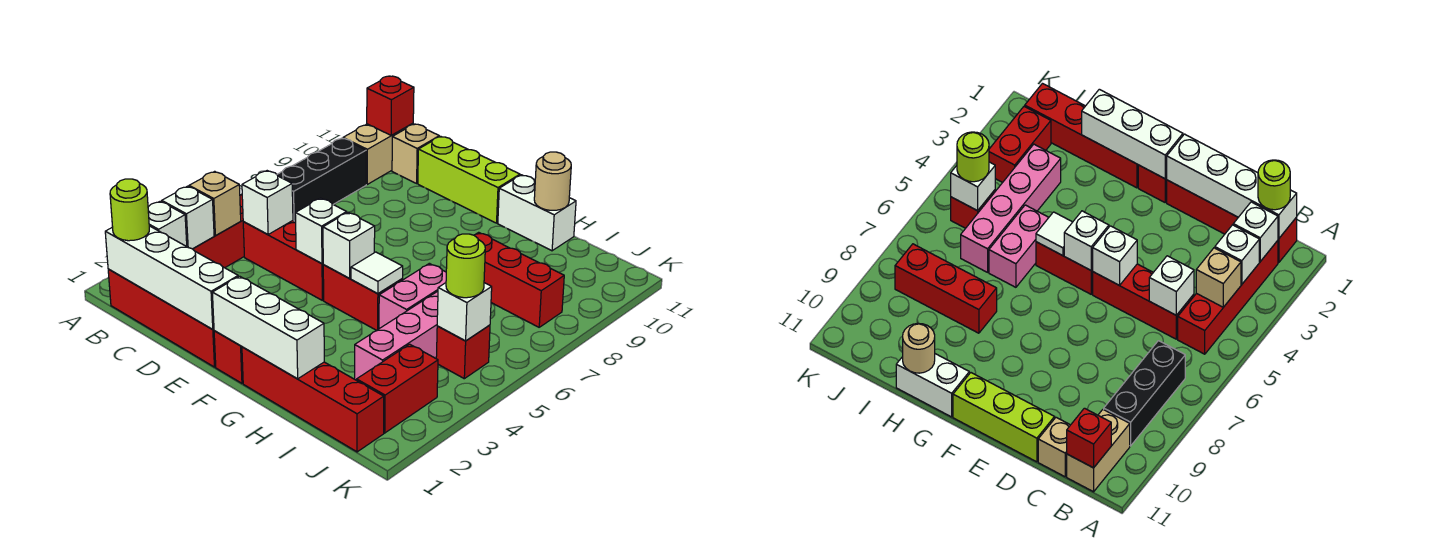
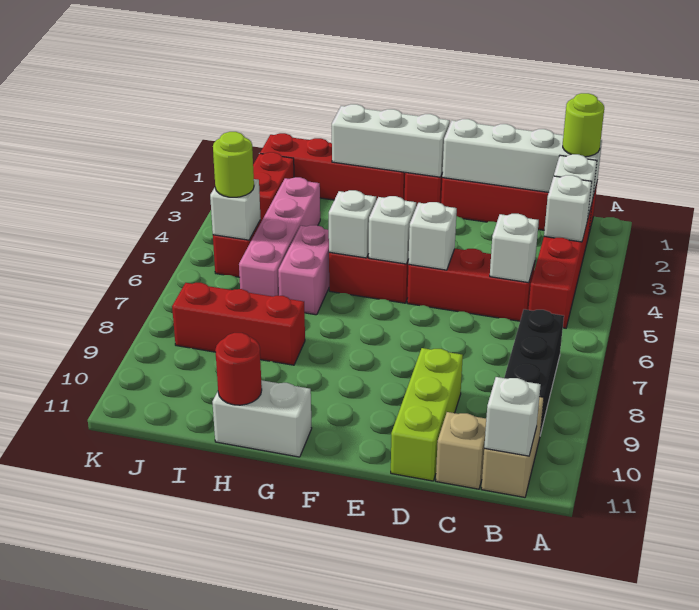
tan 1x1 brick [189,171,241,236] -> none
red 1x1 brick [367,76,414,135] -> white 1x1 brick [484,377,541,456]
lime 1x3 brick [418,136,520,223] -> lime 1x3 brick turned to [391,348,463,481]
white 1x1 tile [351,252,403,294] -> white 1x1 brick [329,190,376,258]
tan 1x1 round brick [534,152,571,210] -> red 1x1 round brick [215,333,262,405]

